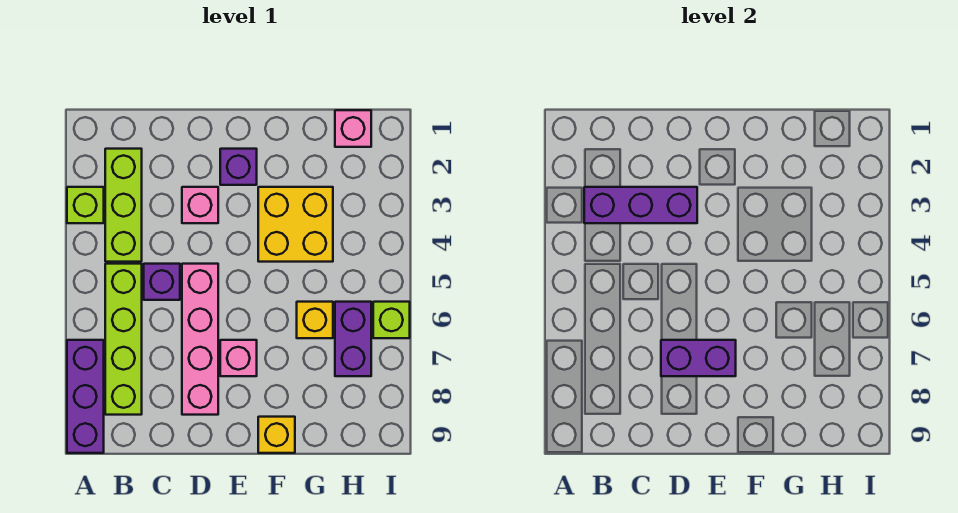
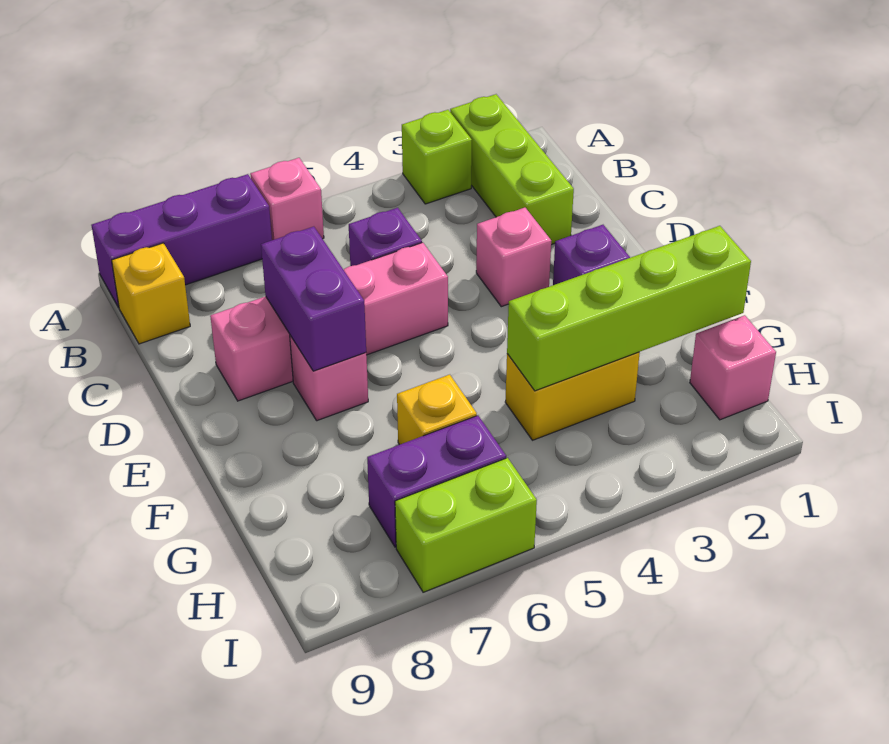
none -> pink 1x1 brick [250,158,324,240]
lime 1x3 brick [105,149,142,262] -> lime 1x3 brick turned to [450,94,574,245]
purple 1x3 brick [584,187,697,223] -> none
lime 1x4 brick [105,264,142,415] -> lime 1x4 brick moved to [507,226,751,391]
yellow 2x2 brick [258,187,333,262] -> yellow 1x2 brick [505,352,640,440]
yellow 1x1 brick [258,417,295,453] -> yellow 1x1 brick moved to [112,243,190,344]
lime 1x1 brick [373,302,410,338] -> lime 1x2 brick [395,458,537,592]

